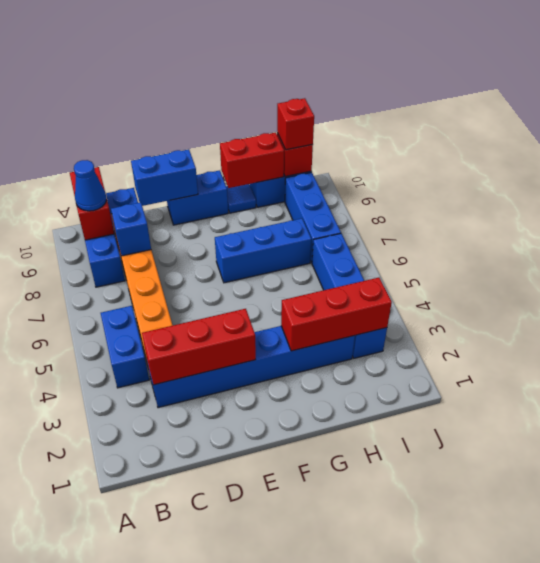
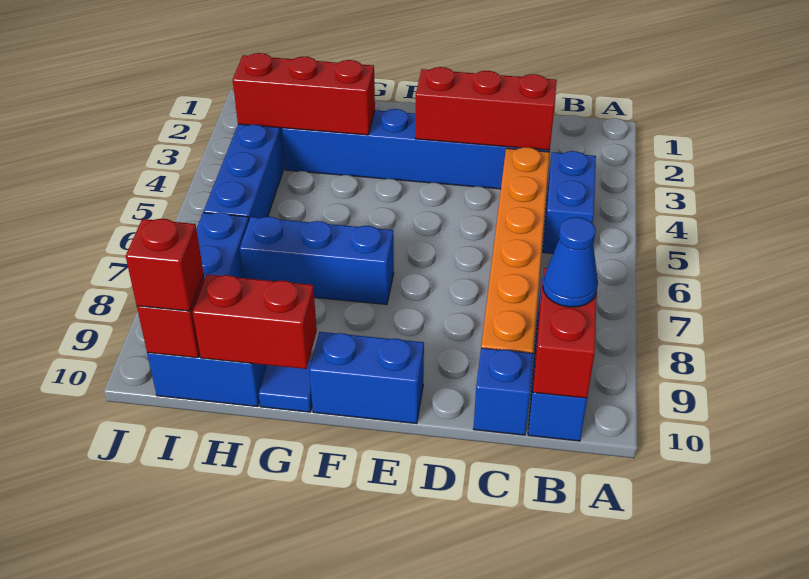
blue 1x1 brick [111,202,151,256] -> none
blue 1x2 brick [131,149,198,206] -> none

